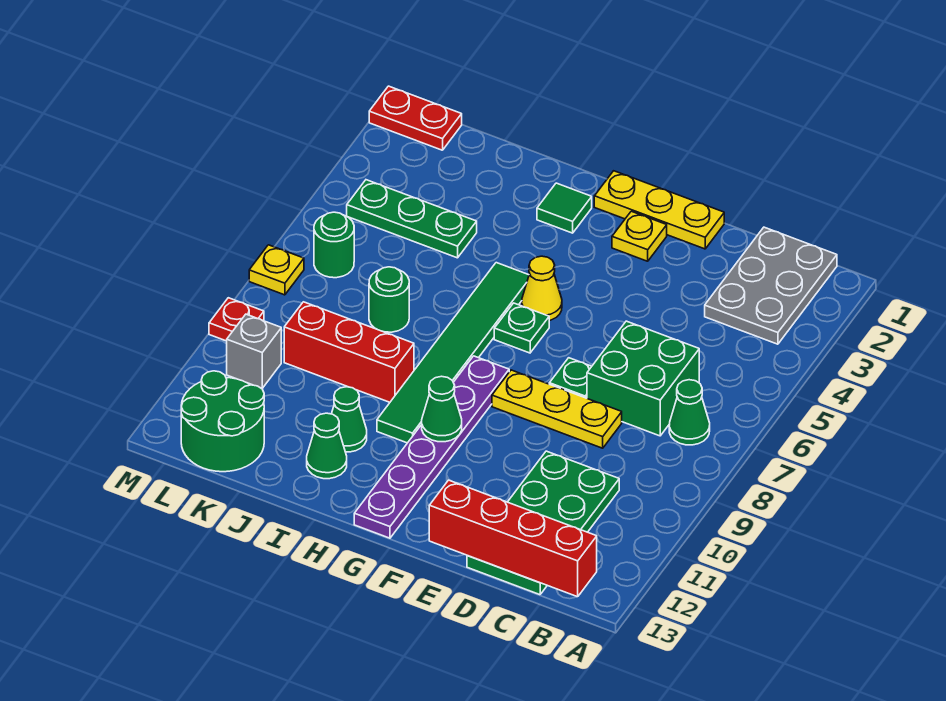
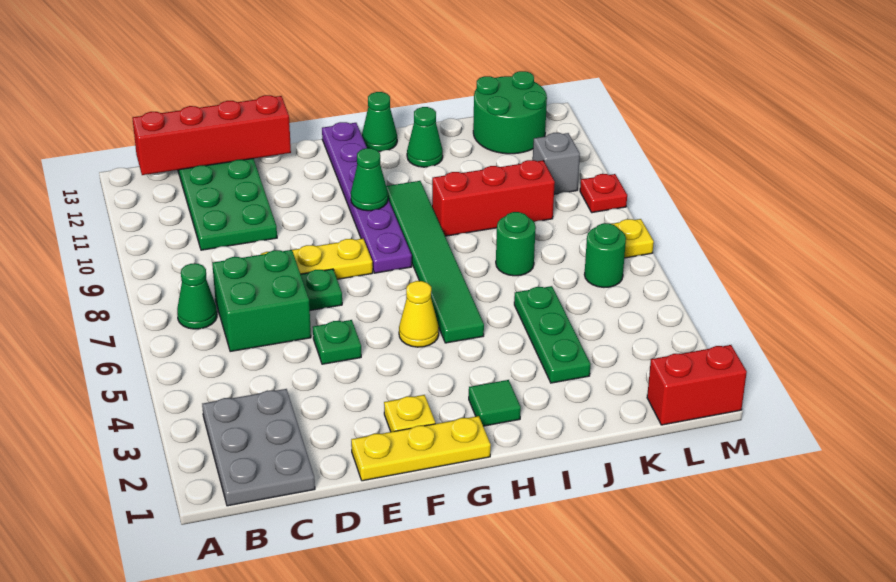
green 1x1 plate [494,303,549,353] -> green 1x1 plate moved to [313,320,361,364]
green 1x1 cone [332,387,367,452] -> green 1x1 cone moved to [362,92,397,152]
green 1x3 plate [347,180,477,258] -> green 1x3 plate turned to [514,286,590,383]
red 1x2 plate [369,86,462,150] -> red 1x2 brick [647,345,747,425]

